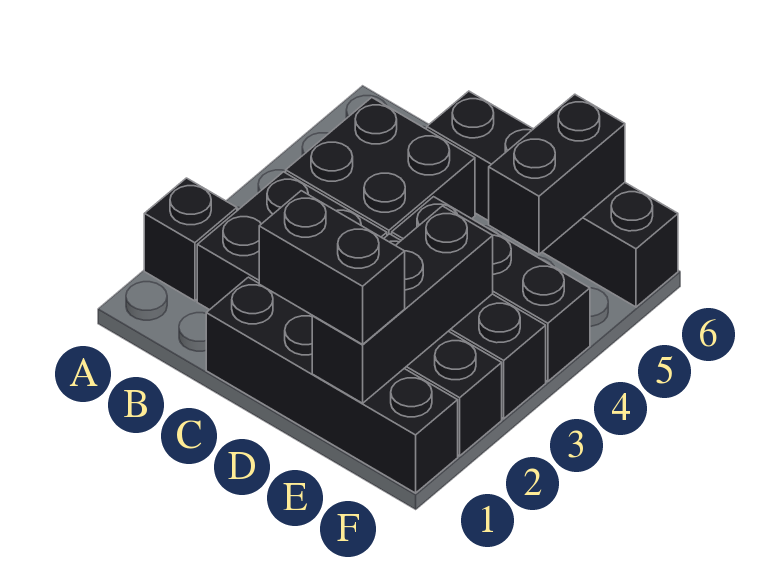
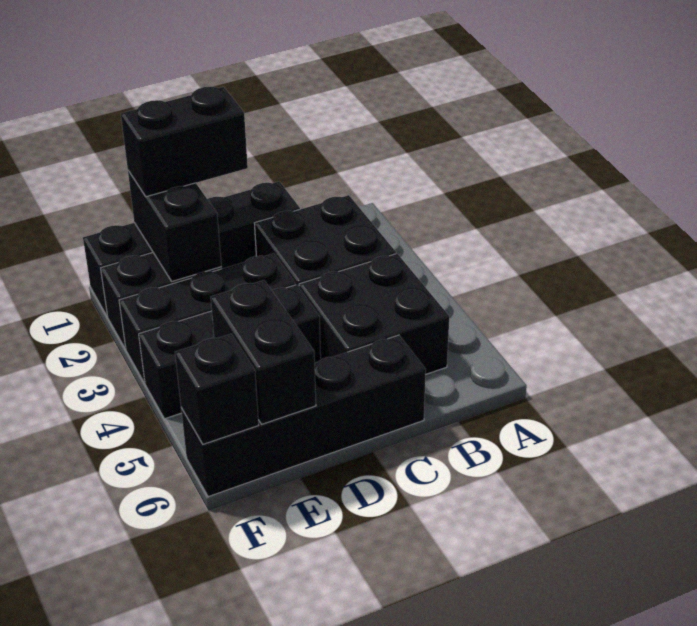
black 1x1 brick [144,178,237,301] -> black 1x1 brick moved to [175,334,259,444]
black 1x3 brick [312,206,493,403] -> black 1x2 brick [128,171,221,281]

